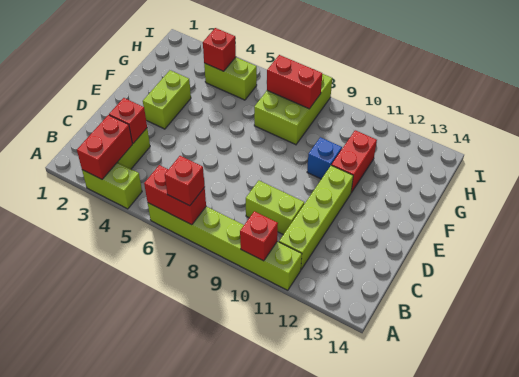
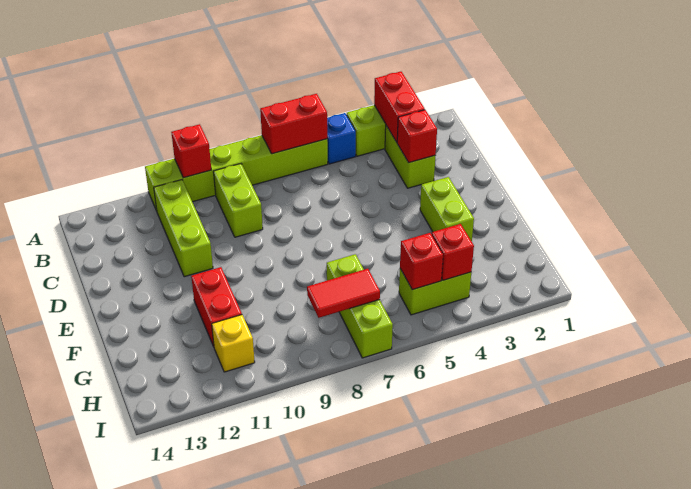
red 1x1 brick [165,156,205,206] -> red 1x1 brick moved to [400,233,443,290]
lime 1x4 brick [279,165,353,269] -> lime 1x3 brick [154,180,213,277]
lime 1x2 brick [246,181,304,235] -> lime 1x2 brick turned to [213,164,263,237]
blue 1x1 brick [307,137,342,179] -> blue 1x1 brick moved to [327,113,356,164]
lime 2x3 brick [254,74,332,145] -> lime 1x3 brick [327,254,393,358]
red 1x2 brick [267,55,322,109] -> red 1x2 tile [307,269,380,318]
none -> yellow 1x1 brick [212,315,255,372]

